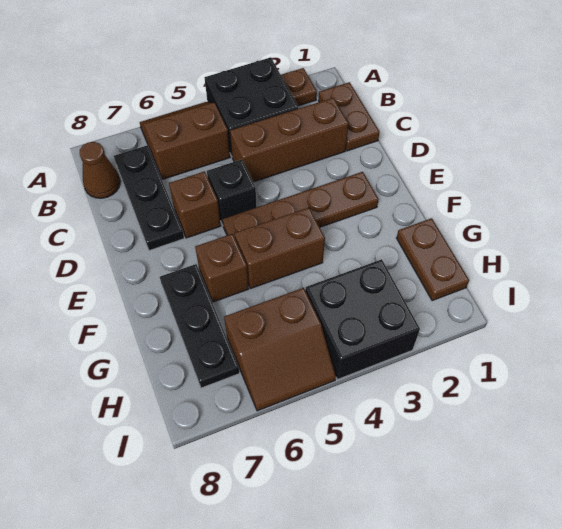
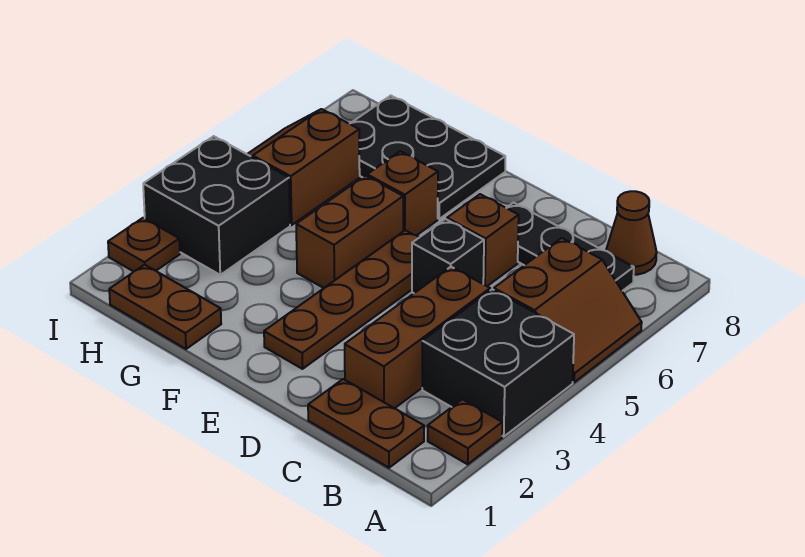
black 1x3 plate [160,264,239,388] -> black 2x3 plate [350,96,505,219]
none -> brown 1x1 plate [108,218,180,272]

